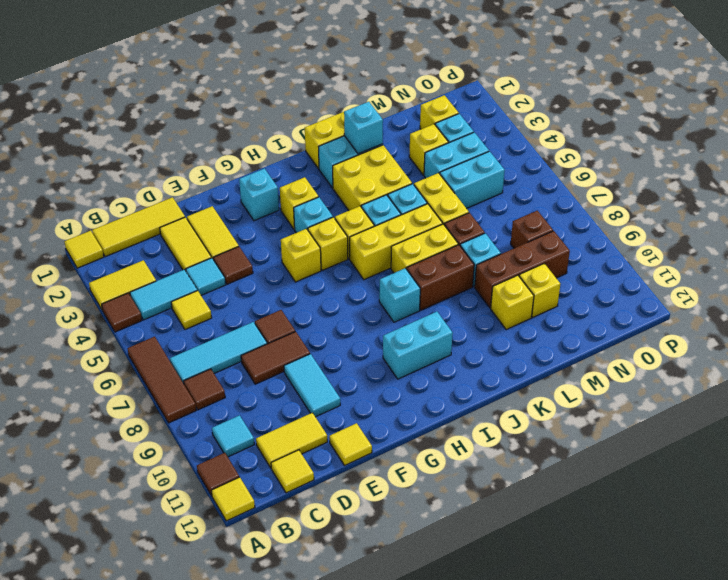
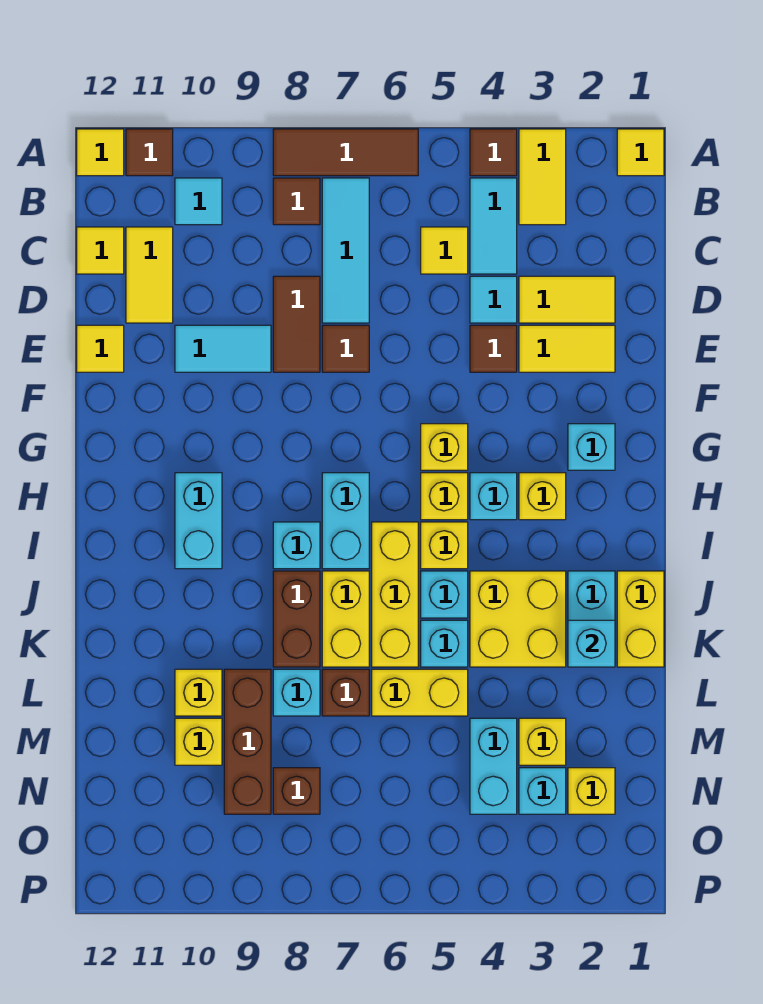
yellow 1x3 tile [92,197,185,257] -> none
cyan 1x2 brick [440,151,505,209] -> cyan 1x2 brick moved to [322,473,369,569]

